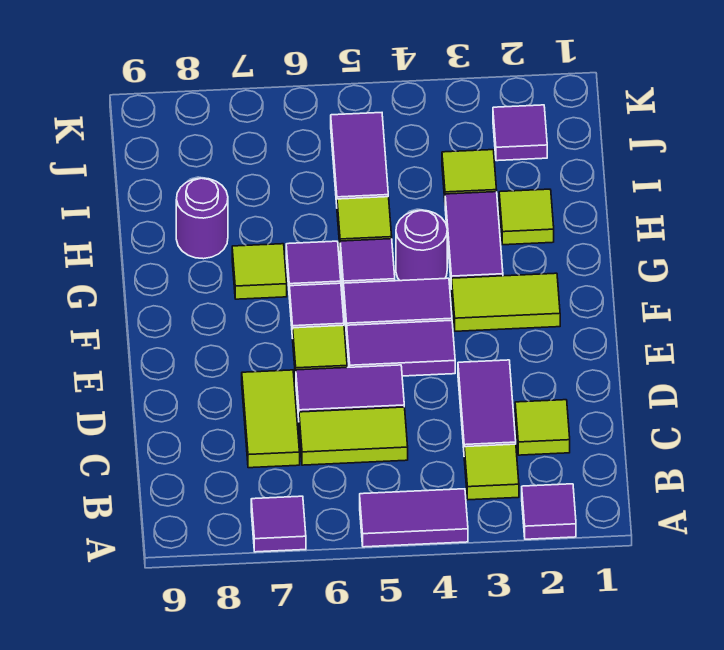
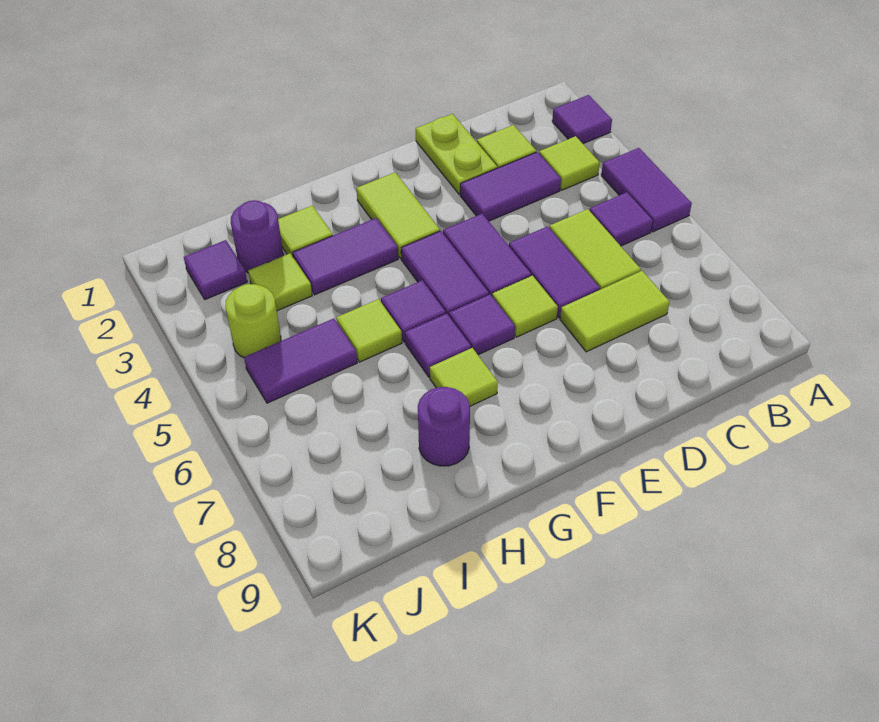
purple 1x1 tile [251,496,306,552] -> purple 1x1 tile moved to [590,192,653,246]
none -> lime 1x2 plate [416,114,497,195]
purple 1x1 round brick [396,210,447,281] -> purple 1x1 round brick moved to [231,200,283,273]
none -> lime 1x1 round brick [225,284,281,358]

